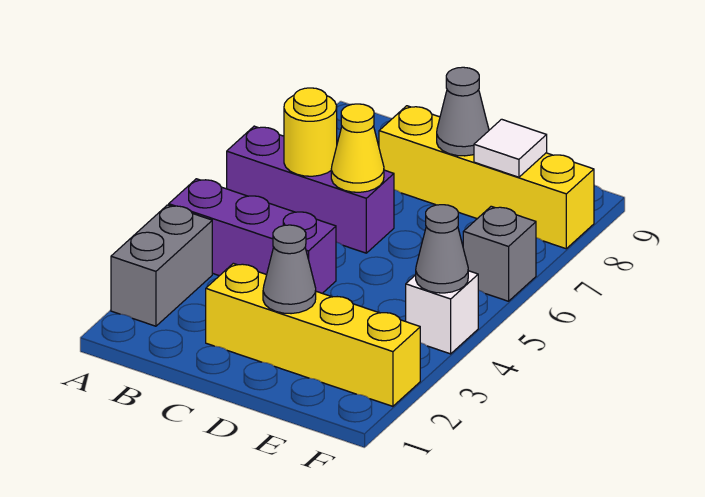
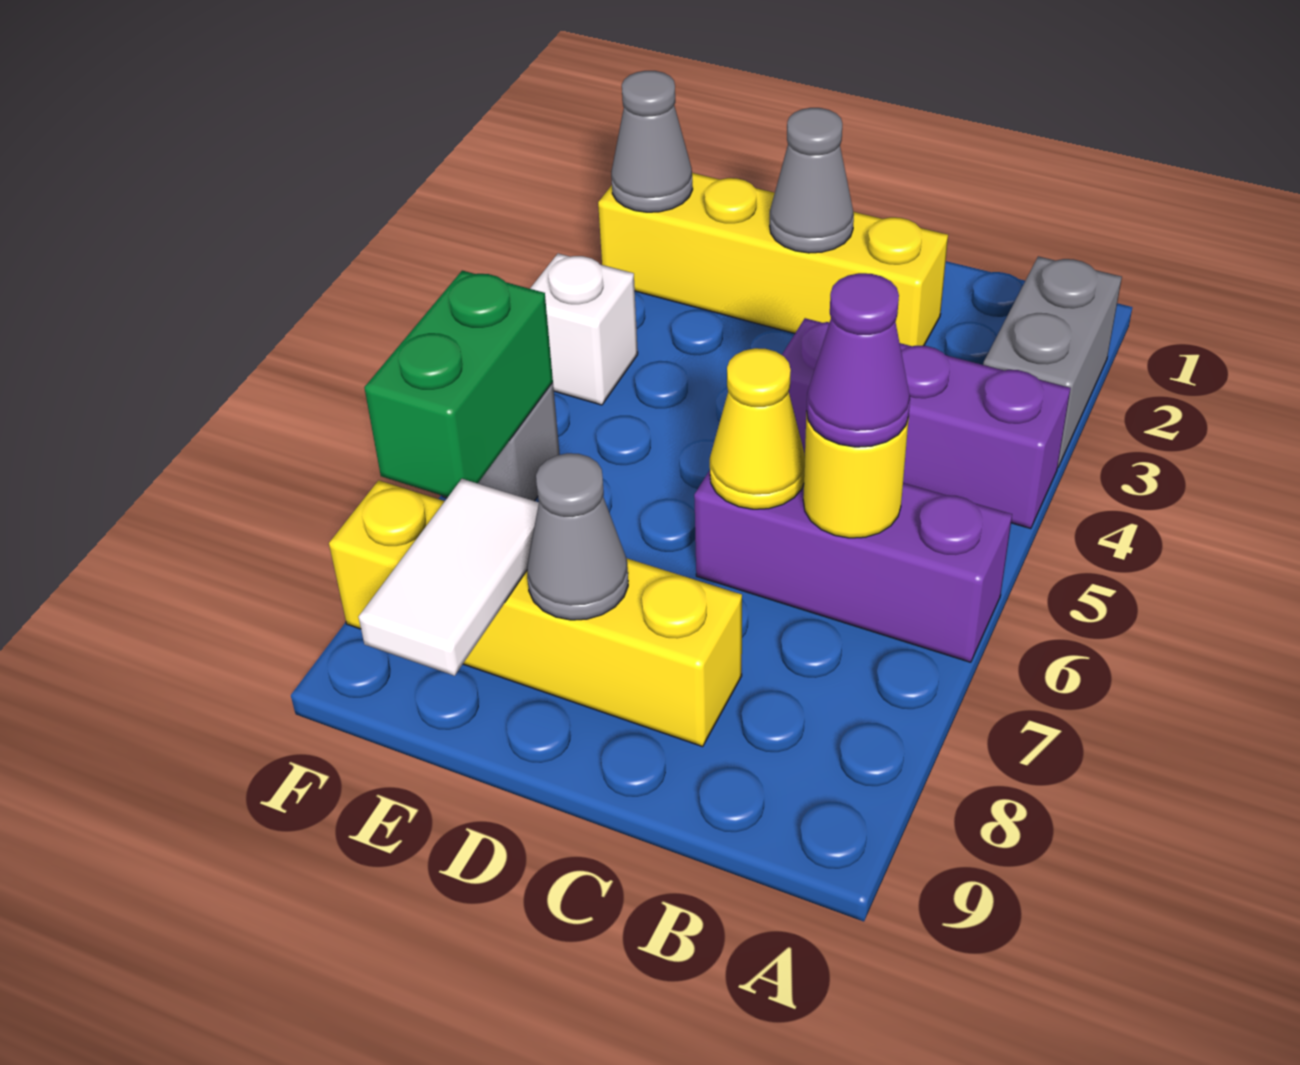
none -> purple 1x1 cone [807,273,910,447]
white 1x1 tile [474,119,547,177] -> white 1x2 tile [359,479,539,676]
grey 1x1 cone [416,205,468,293] -> grey 1x1 cone moved to [611,71,693,212]
none -> green 1x2 brick [364,271,553,497]

